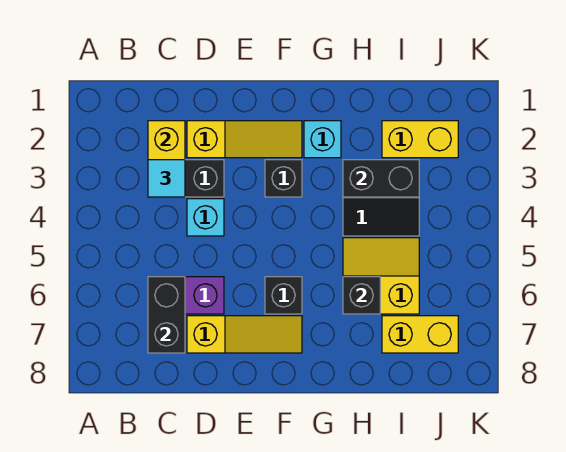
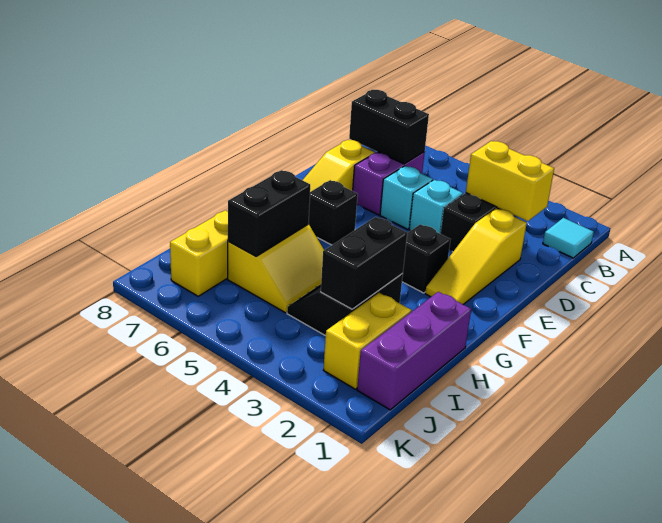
cyan 1x1 tile [148,160,185,197] -> cyan 1x1 tile moved to [543,218,594,258]
cyan 1x1 brick [304,121,341,158] -> cyan 1x1 brick moved to [380,166,433,229]
none -> purple 1x3 brick [357,292,471,410]
black 1x1 brick [343,277,380,314] -> black 1x2 brick [228,170,310,256]

